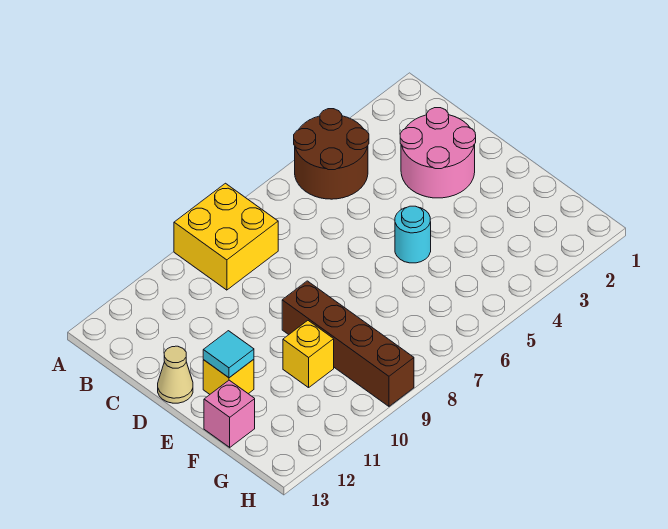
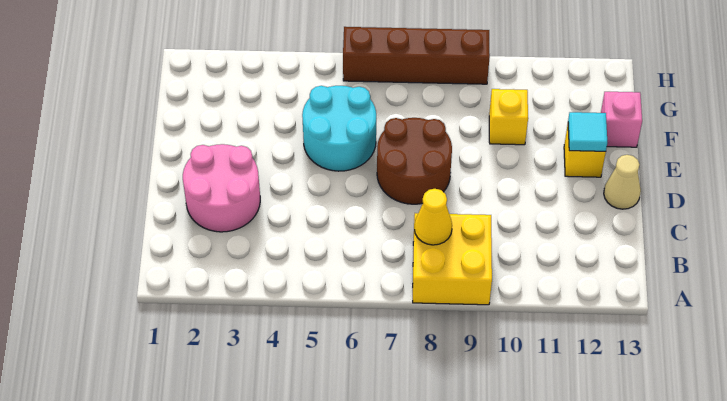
brown 2x2 round brick [294,109,369,199] -> brown 2x2 round brick moved to [377,118,452,204]
none -> yellow 1x1 cone [414,189,452,245]
cyan 1x1 round brick [395,206,431,263] -> cyan 2x2 round brick [302,86,376,171]
brown 1x4 brick [282,281,414,406] -> brown 1x4 brick turned to [343,27,490,84]

